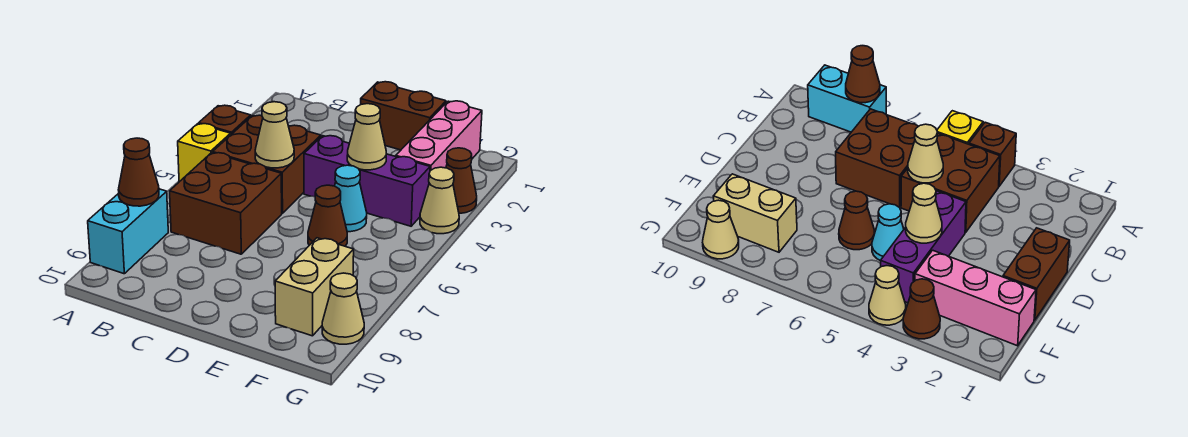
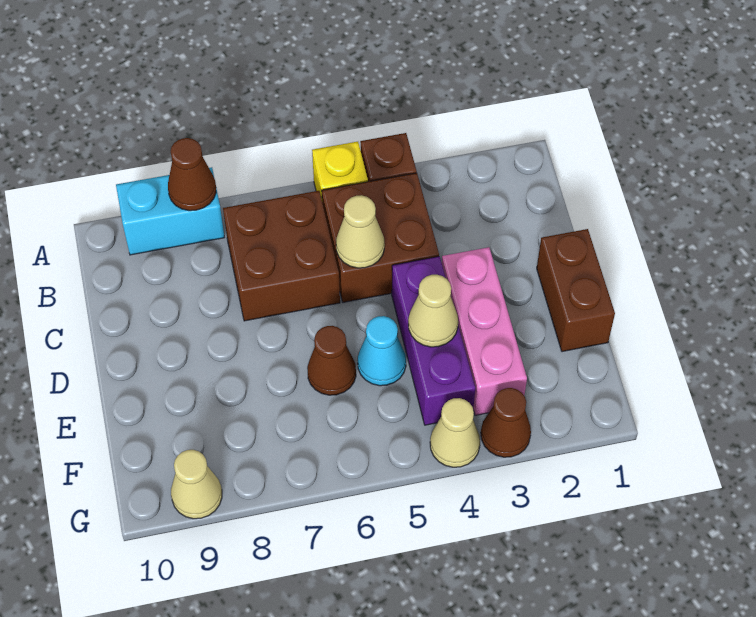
pink 1x3 brick [396,101,482,171] -> pink 1x3 brick turned to [442,247,527,415]
tan 1x2 brick [275,238,354,336] -> none

